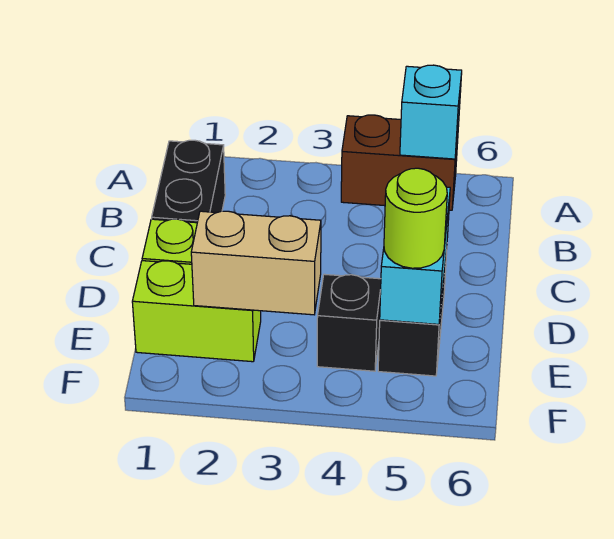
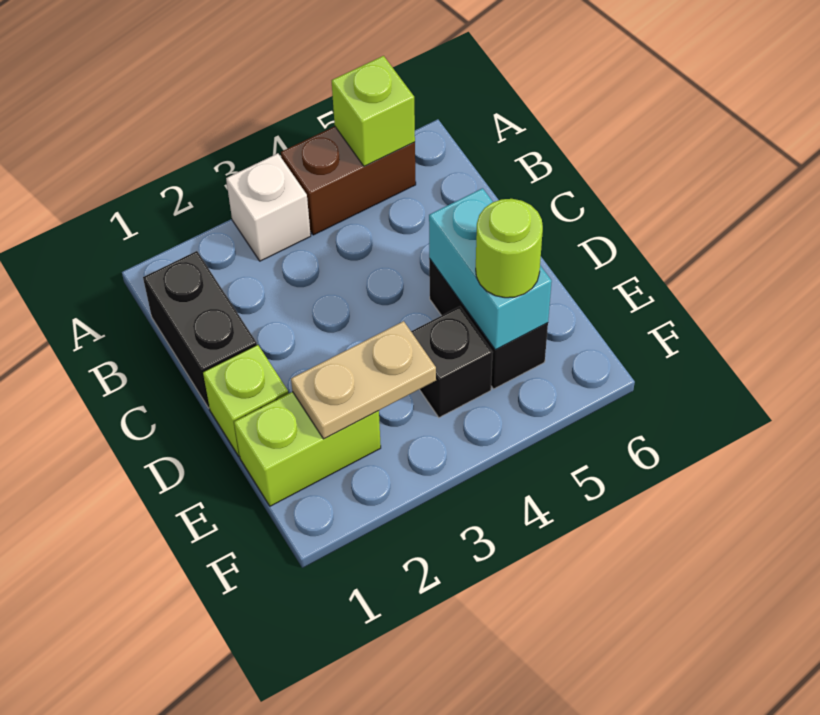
none -> white 1x1 brick [226,153,311,261]
cyan 1x1 brick [400,65,462,159] -> lime 1x1 brick [332,56,415,166]
tan 1x2 brick [191,211,321,315] -> tan 1x2 plate [291,321,436,439]

